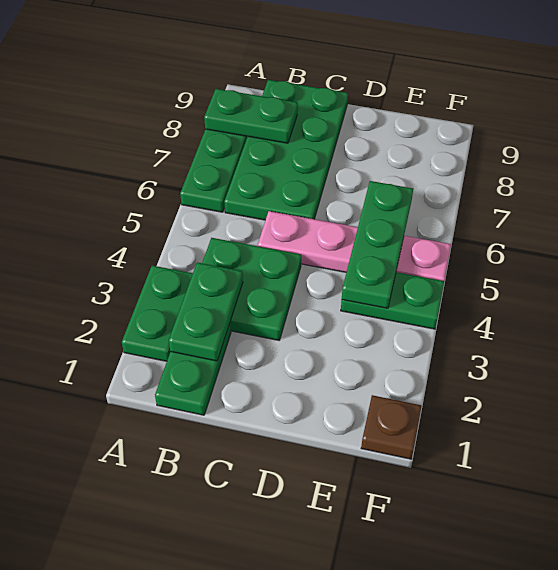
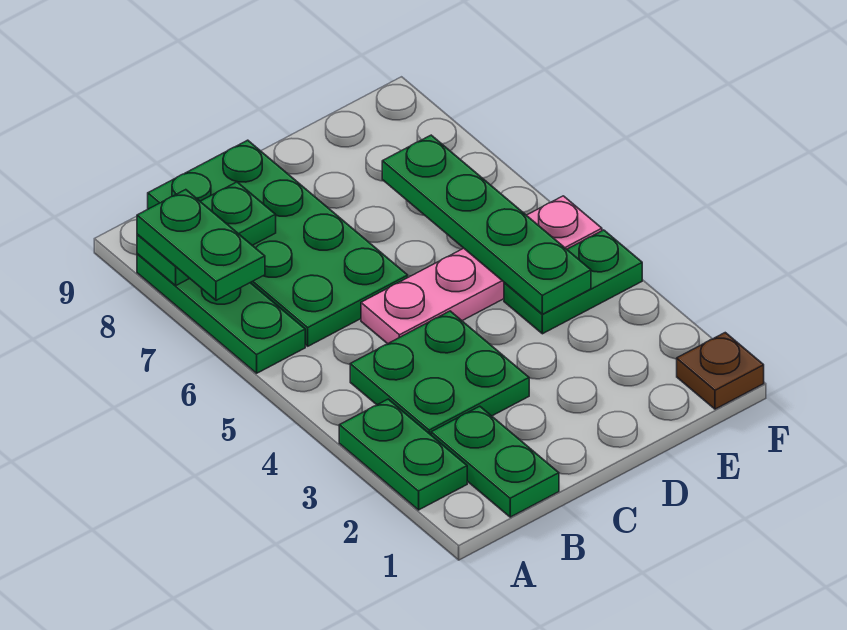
green 1x2 plate [169,262,243,361] -> green 1x2 plate moved to [137,190,265,300]
green 1x3 plate [342,181,413,308] -> green 1x4 plate [382,135,591,314]

